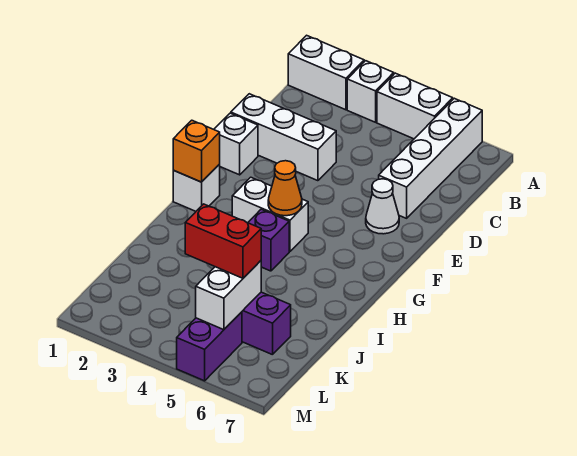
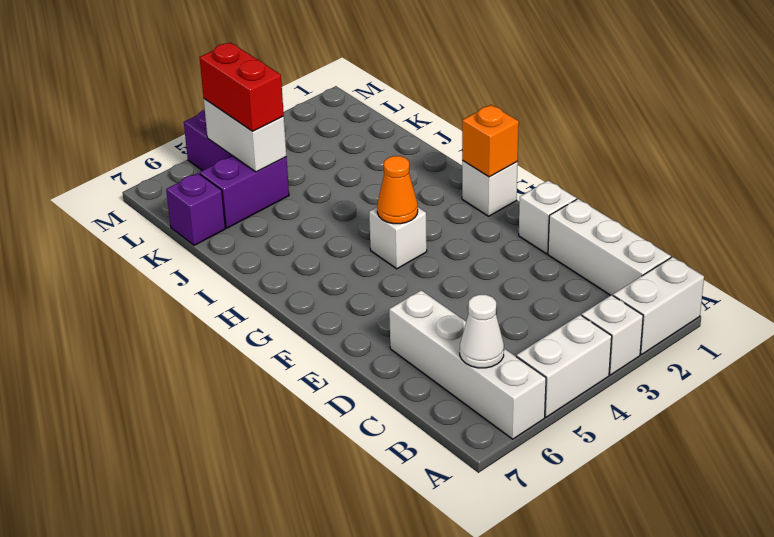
white 1x3 brick [231,94,336,181] -> white 1x3 brick turned to [548,199,671,295]
white 1x1 cone [366,179,399,234] -> white 1x1 cone moved to [460,295,504,368]
white 1x2 brick [232,177,308,252] -> white 1x1 brick [369,207,427,269]
purple 1x1 brick [248,209,289,271] -> purple 1x1 brick moved to [166,173,225,245]
red 1x2 brick [185,204,261,278] -> red 1x2 brick turned to [199,43,284,131]

